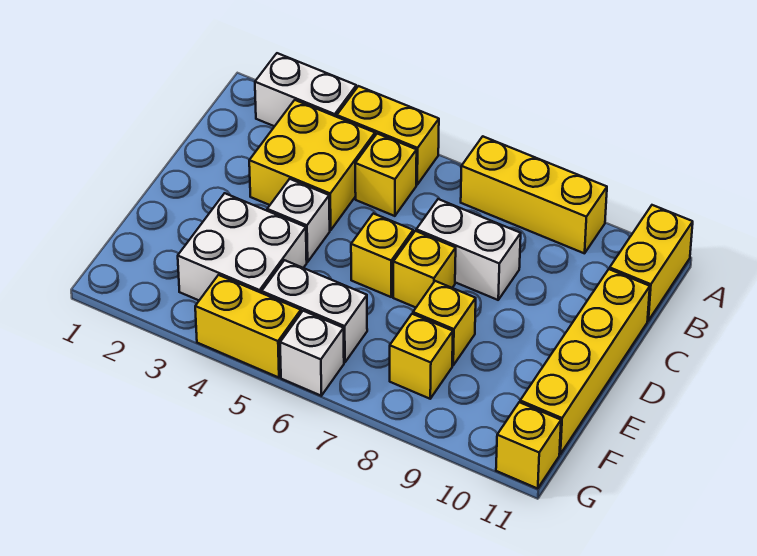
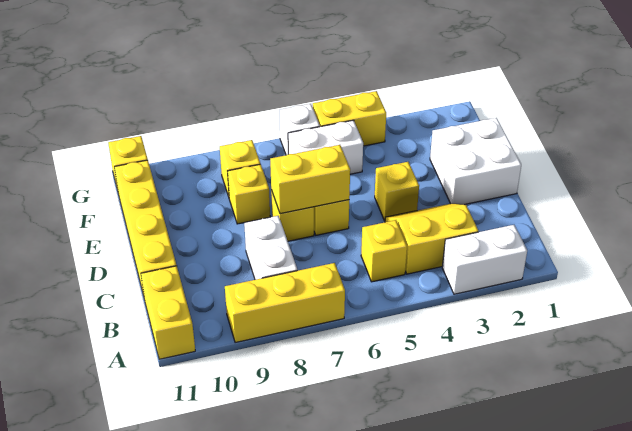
yellow 1x2 brick [337,86,439,185] -> yellow 1x2 brick moved to [270,145,350,214]
yellow 2x2 brick [249,100,375,230] -> yellow 2x2 slope [385,203,478,274]
white 1x2 brick [416,199,521,300] -> white 1x2 brick turned to [244,216,297,280]
white 1x1 brick [267,179,330,262] -> yellow 1x1 brick [375,162,419,221]
white 2x2 brick [178,193,307,300] -> white 2x2 brick moved to [430,118,521,205]

